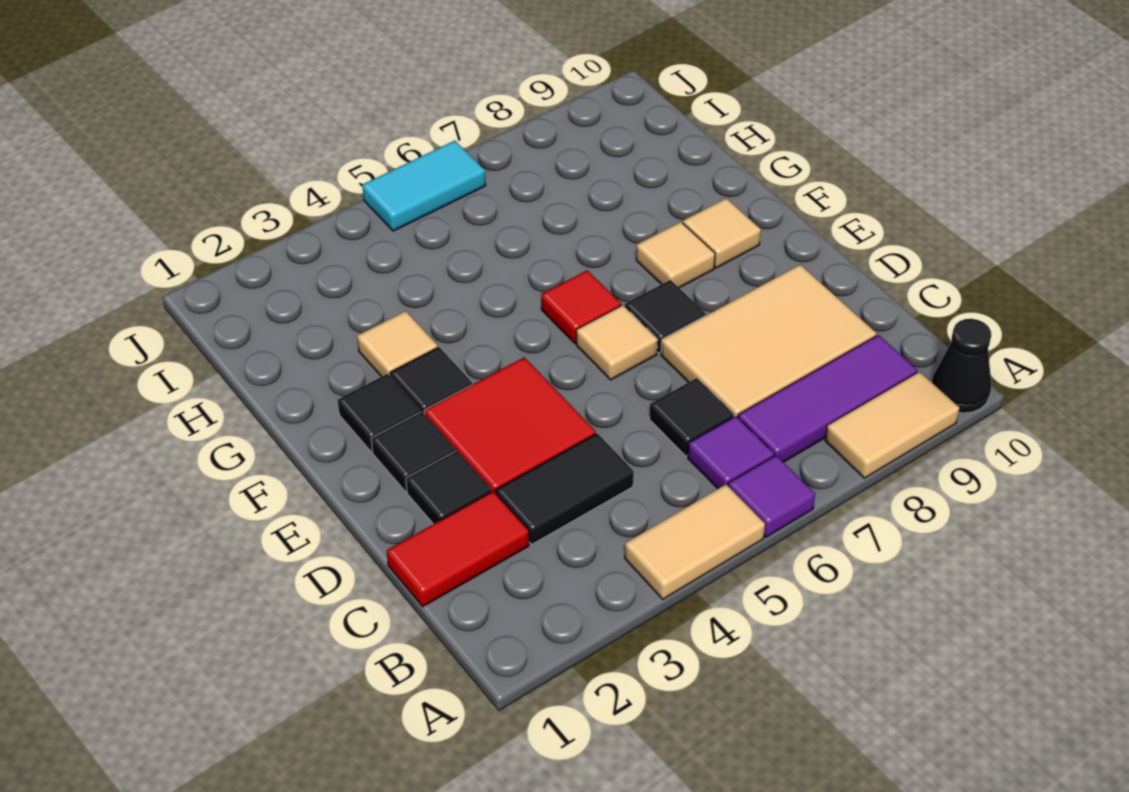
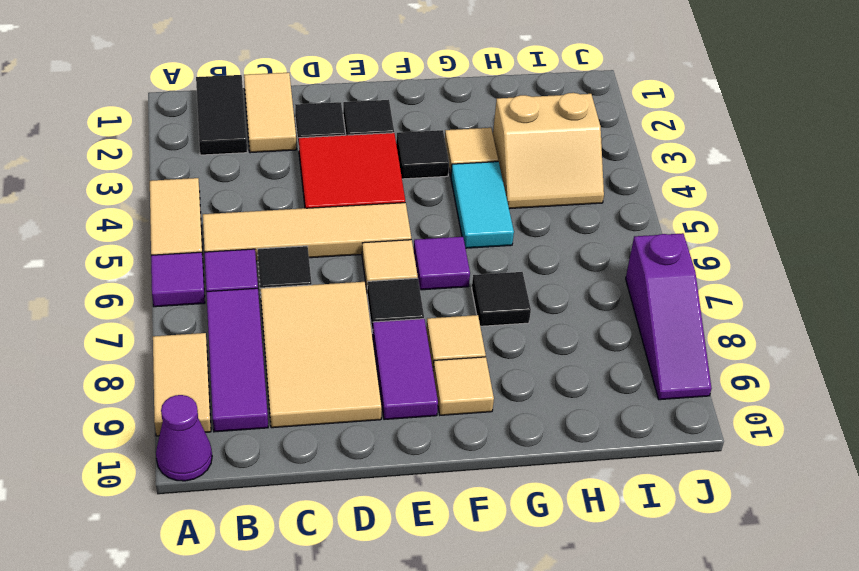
black 1x1 cone [932,319,991,413] -> purple 1x1 cone [156,395,212,481]
none -> tan 1x4 tile [203,203,411,261]
red 1x2 tile [387,491,529,607] -> tan 1x2 tile [244,73,296,153]
black 1x2 tile [496,433,634,544] -> black 1x2 tile moved to [196,75,247,155]
none -> purple 1x2 tile [373,319,438,420]
black 1x1 tile [338,374,420,452] -> black 1x1 tile moved to [472,272,531,326]
red 1x1 tile [541,270,621,343] -> purple 1x1 tile [414,237,470,290]
none -> tan 2x2 slope [493,93,604,209]
cyan 1x2 tile [362,141,486,231] -> cyan 1x2 tile moved to [451,162,514,248]
none -> purple 1x3 slope [626,233,712,400]

